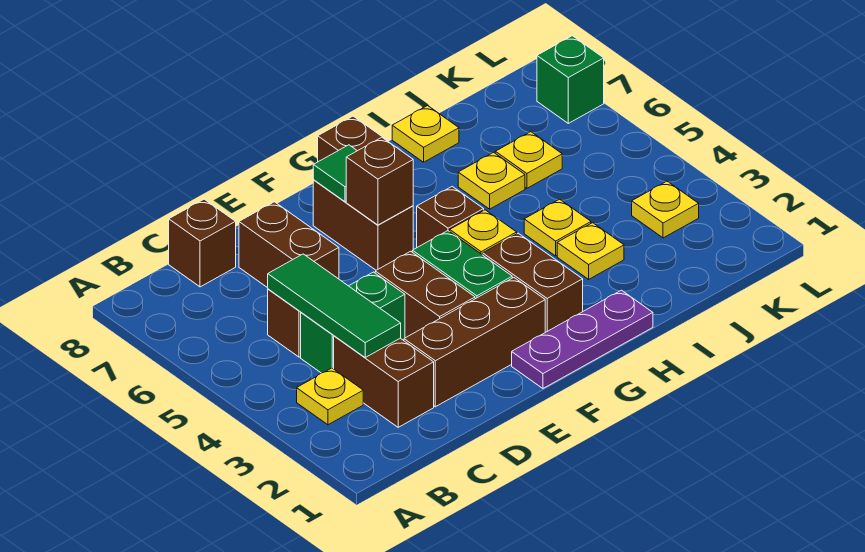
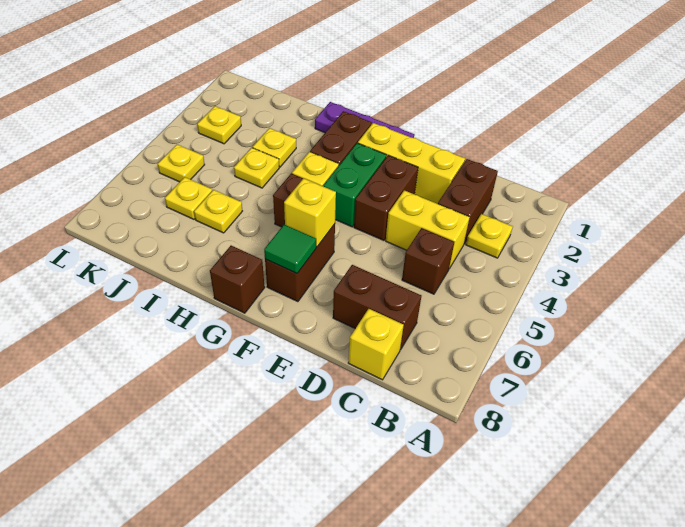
green 1x3 tile [268,254,401,357] -> none
green 1x2 brick [301,272,405,373] -> yellow 1x2 brick [386,190,470,269]
brown 1x1 brick [169,199,236,287] -> yellow 1x1 brick [348,309,404,380]
brown 1x3 brick [404,278,545,407] -> yellow 1x3 brick [358,123,465,204]
brown 1x2 brick [239,202,339,288] -> brown 1x2 brick turned to [333,265,421,350]
brown 1x1 brick [346,137,413,225] -> yellow 1x1 brick [284,178,336,247]
yellow 1x1 plate [392,106,459,162] -> yellow 1x1 plate moved to [158,144,205,182]
green 1x1 brick [537,36,604,123] -> none

